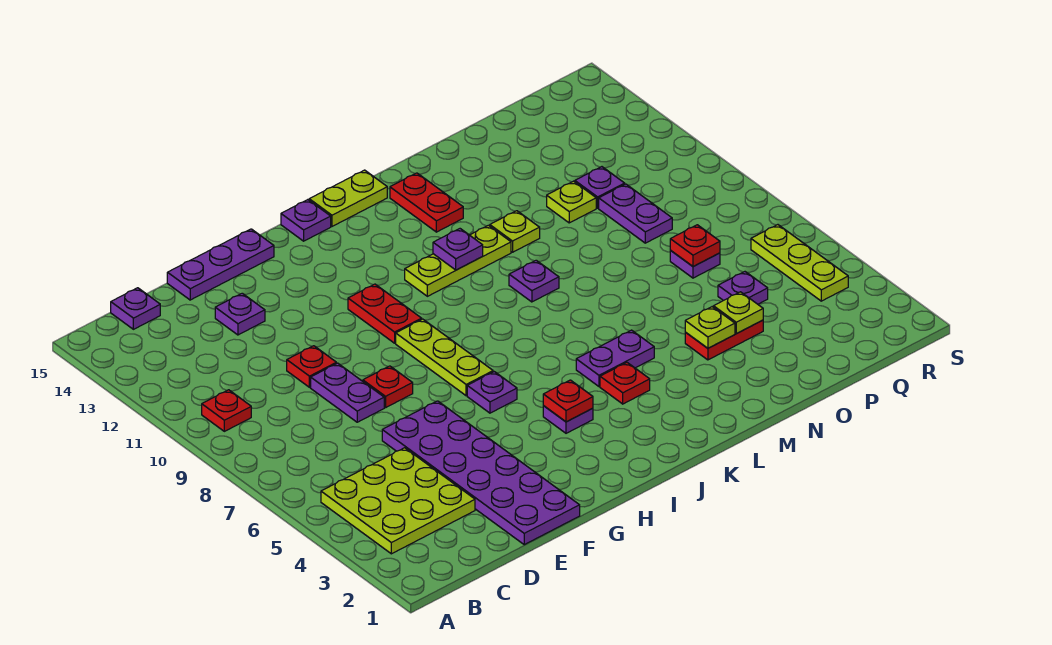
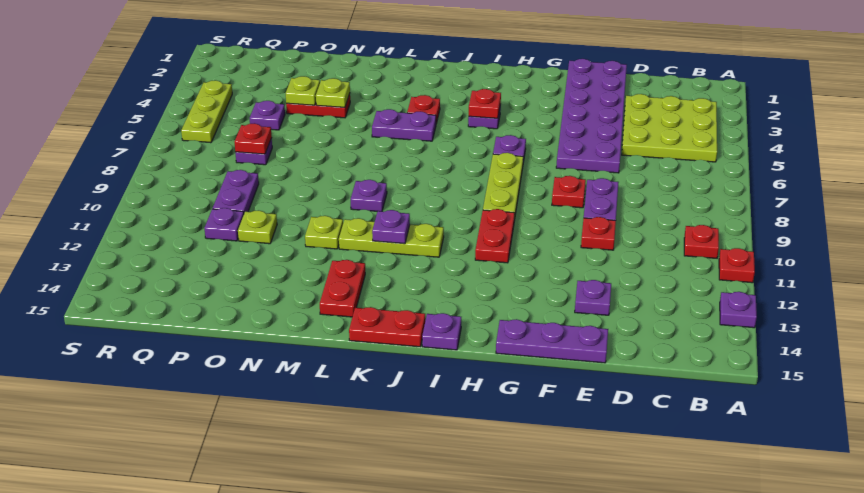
none -> red 1x1 plate [719,248,755,283]
purple 1x1 plate [111,288,160,329] -> purple 1x1 plate moved to [720,292,757,328]
lime 1x2 plate [309,170,387,226] -> red 1x2 plate [349,307,425,347]

